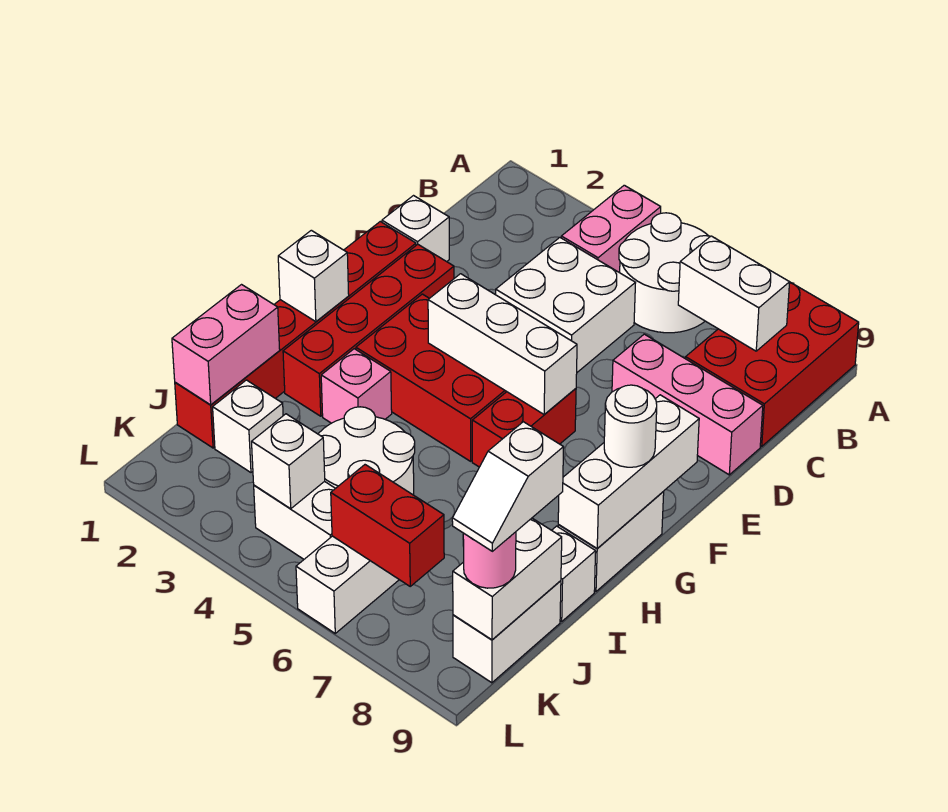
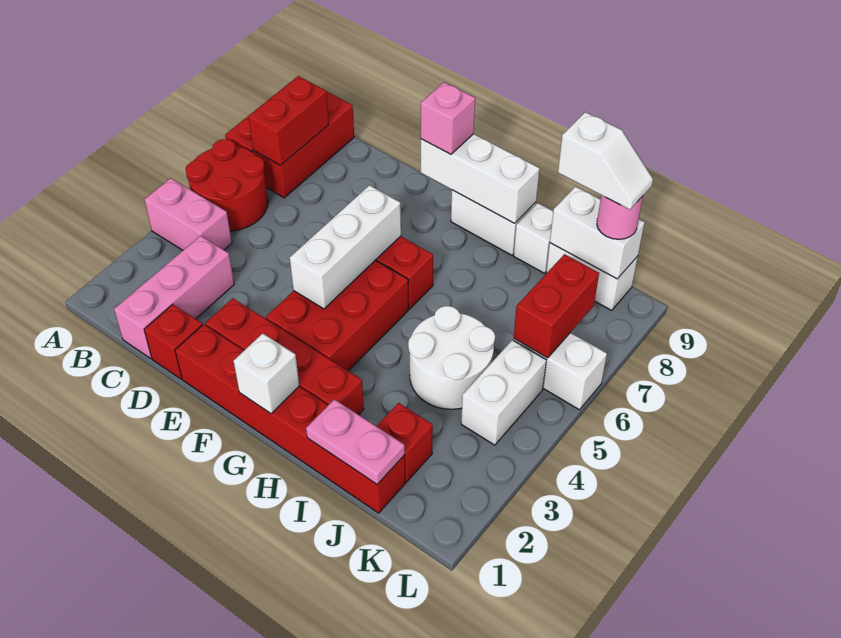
white 2x2 round brick [619,213,710,333] -> red 2x2 round brick [186,139,268,231]
red 2x3 brick [686,282,859,446] -> red 2x3 brick turned to [225,85,354,198]
white 1x2 brick [678,236,790,351] -> red 1x2 brick [248,76,329,166]
white 2x2 brick [496,237,635,372] -> none
white 1x1 brick [382,196,449,262] -> red 1x1 brick [144,304,202,379]
pink 1x3 brick [612,334,763,475] -> pink 1x3 brick moved to [114,236,234,359]
white 1x1 round brick [604,385,657,467] -> none
pink 1x1 brick [321,349,392,423] -> pink 1x1 brick moved to [421,82,475,154]
pink 1x2 brick [172,285,280,405] -> pink 1x2 plate [306,399,405,484]
white 1x1 brick [213,380,283,472] -> red 1x1 brick [377,403,433,482]
white 1x1 brick [252,414,325,509] -> none

